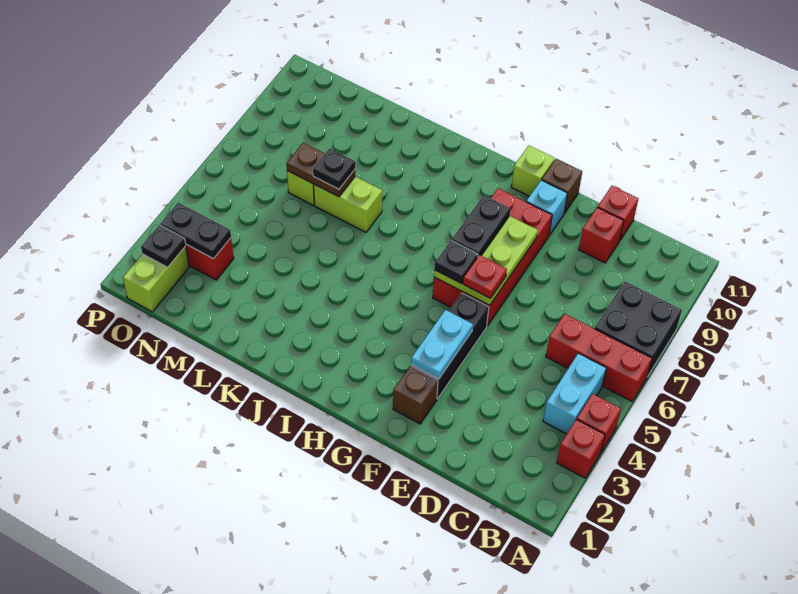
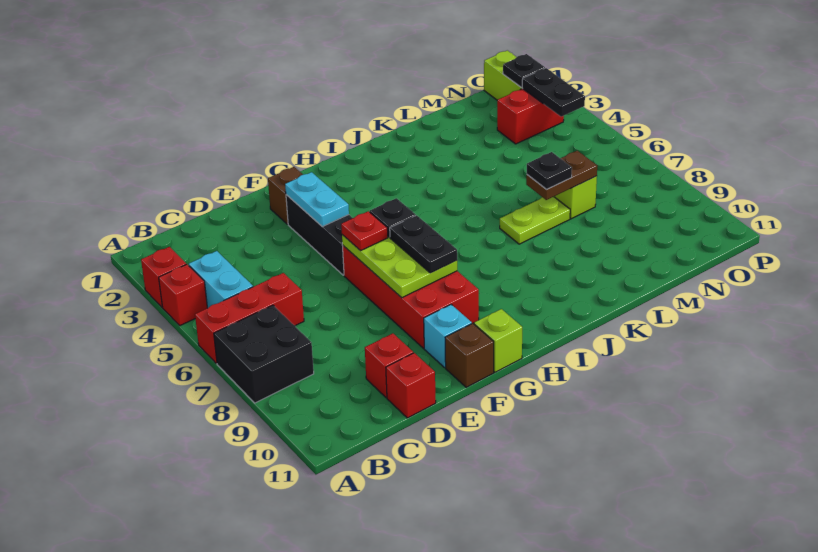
lime 1x2 brick [314,177,382,232] -> lime 1x2 plate [500,197,570,244]
black 1x2 plate [160,203,231,259] -> black 1x2 plate turned to [522,68,585,117]

